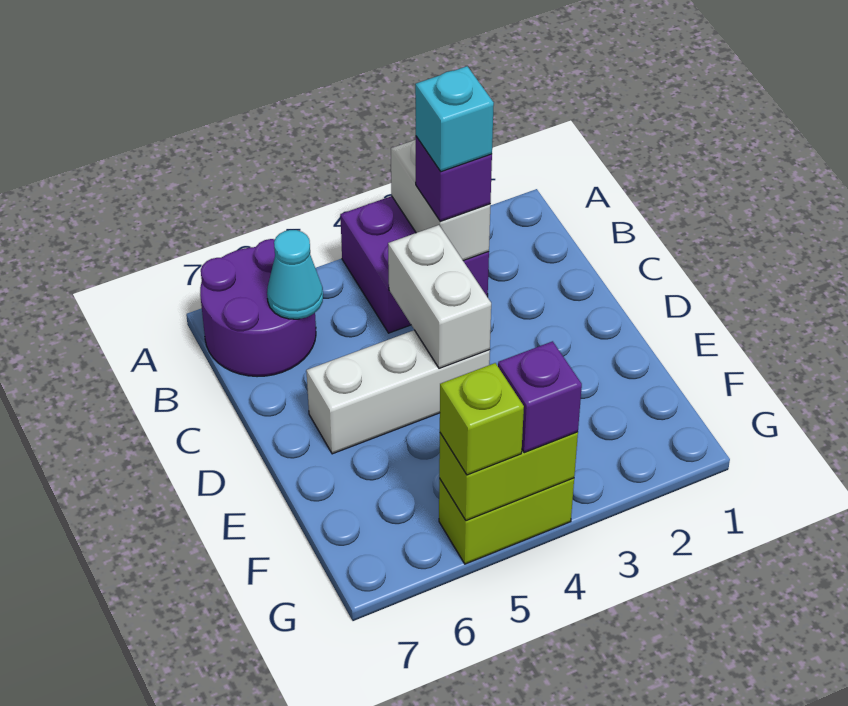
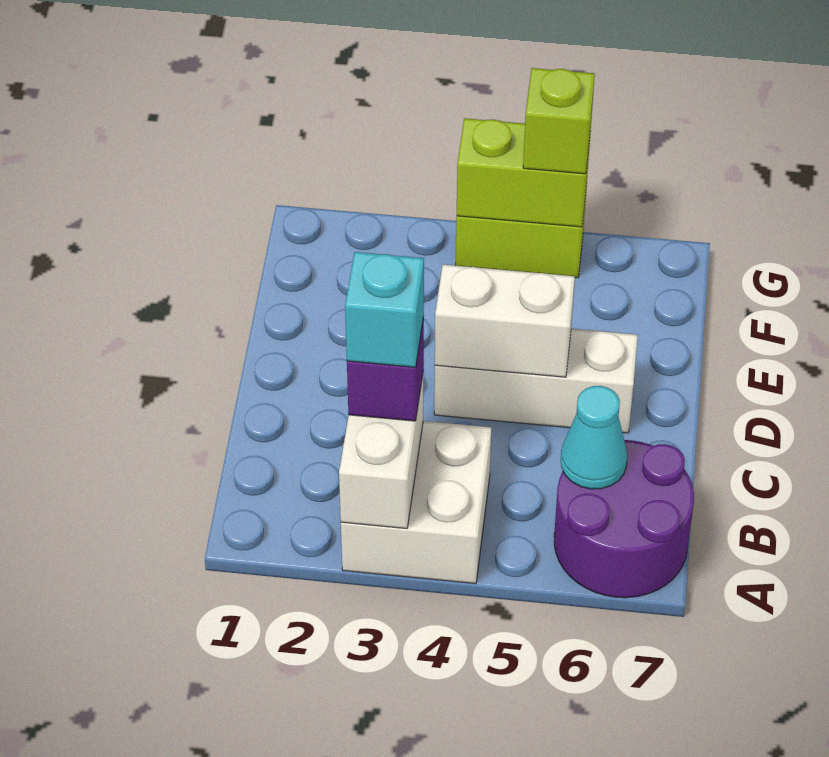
purple 2x2 brick [340,196,489,333] -> white 2x2 brick [341,421,491,584]
white 1x2 brick [388,225,491,368] -> white 1x2 brick turned to [435,265,575,377]
purple 1x1 brick [498,341,582,453] -> none

